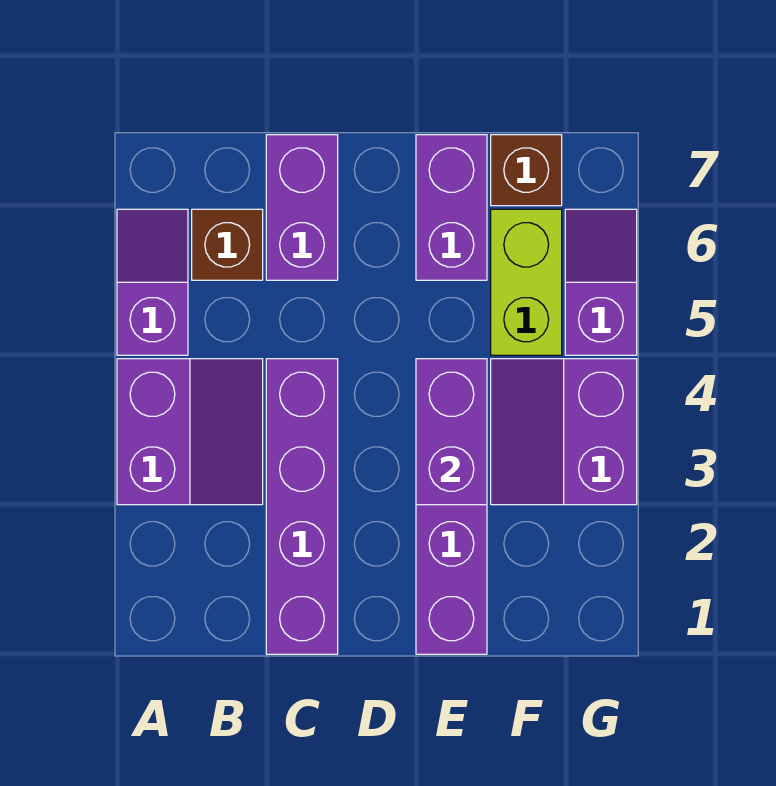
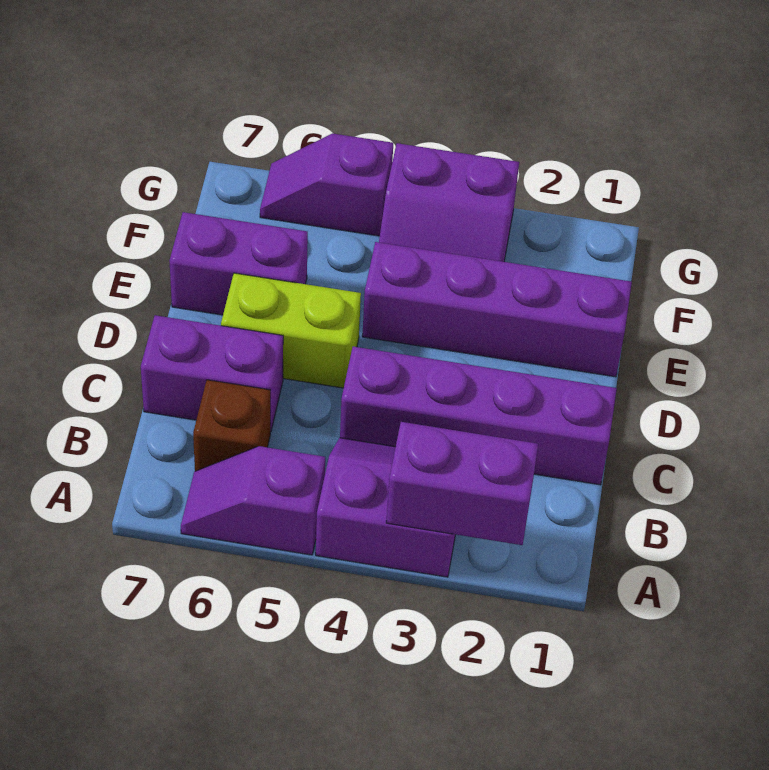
purple 1x2 brick [416,359,487,505] -> purple 1x2 brick moved to [386,422,539,545]
lime 1x2 brick [491,209,562,355] -> lime 1x2 brick moved to [221,273,361,388]
brown 1x1 brick [491,135,562,206] -> none

